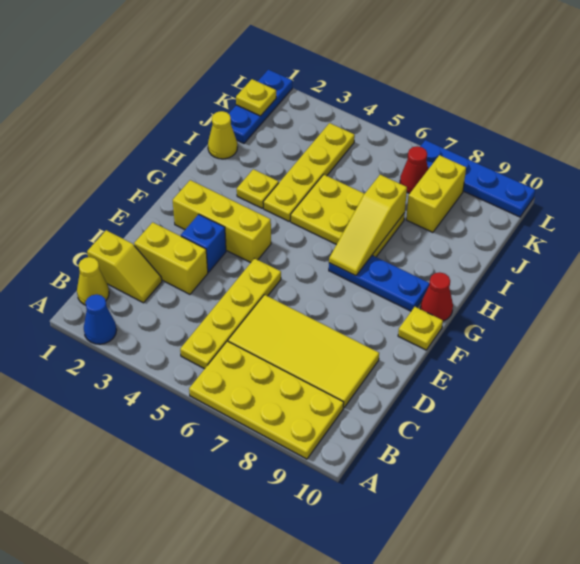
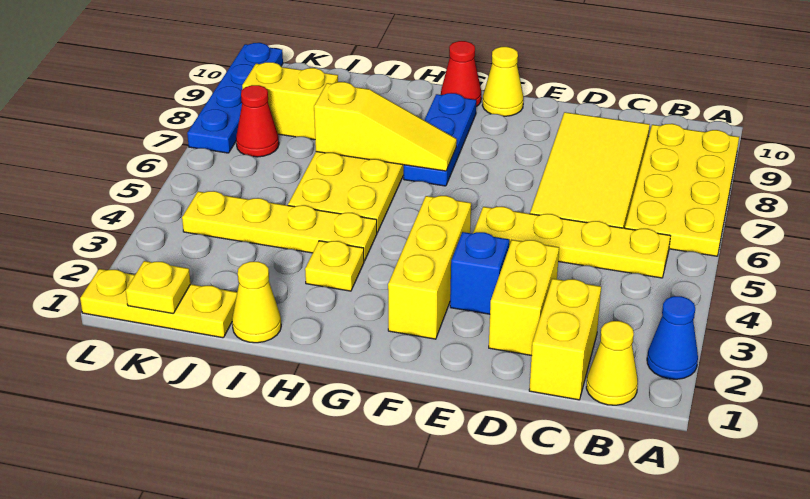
yellow 1x2 slope [87,230,162,303] -> yellow 1x2 brick [529,279,601,400]
yellow 1x1 plate [398,307,443,350] -> yellow 1x1 cone [482,47,524,116]
blue 1x3 plate [229,70,292,143] -> yellow 1x3 plate [80,269,237,338]

